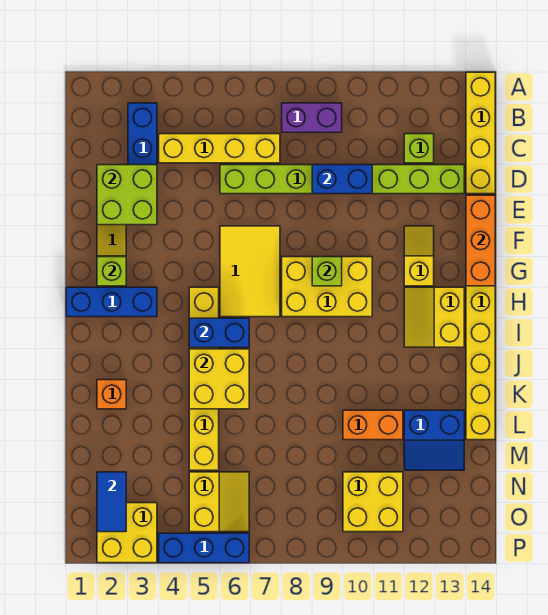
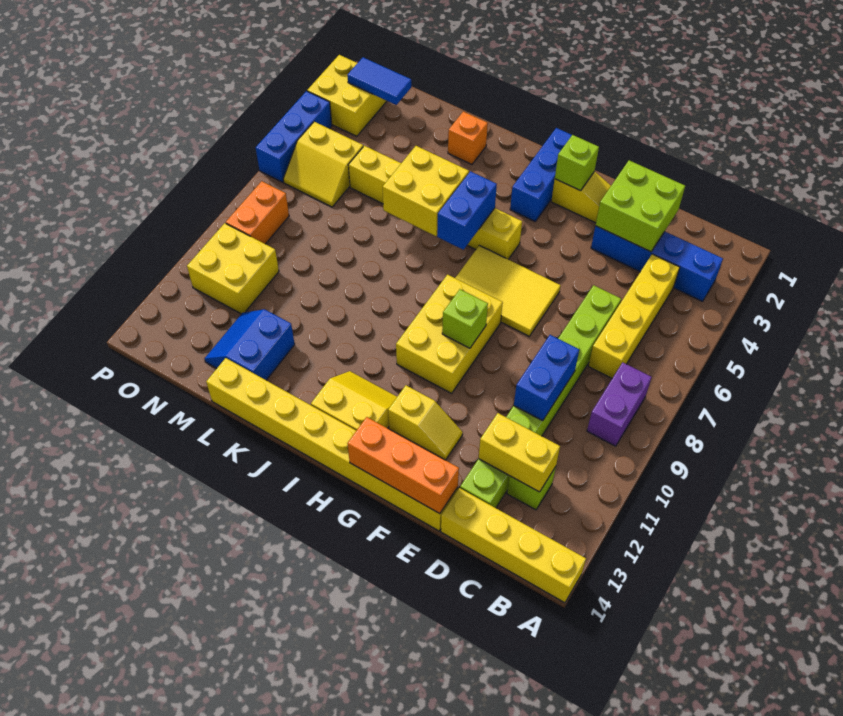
none -> yellow 1x2 brick [479,413,560,492]
orange 1x2 brick [343,410,403,440] -> orange 1x2 brick moved to [226,181,289,244]

